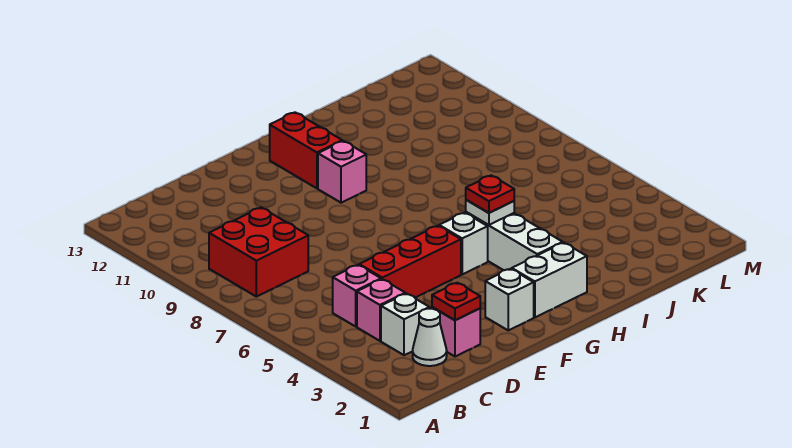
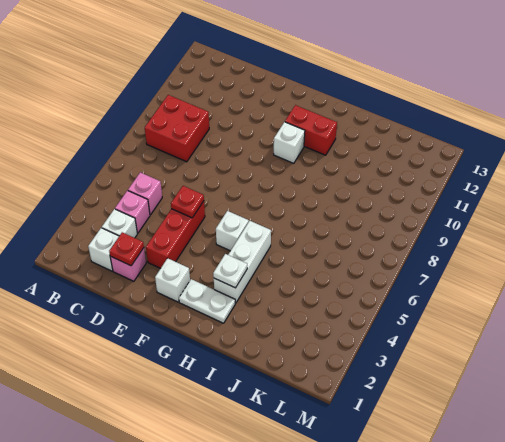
white 1x1 cone [413,309,447,366] -> white 1x1 brick [88,228,119,271]
red 1x3 brick [359,226,461,298] -> red 1x3 brick turned to [146,201,205,268]
white 1x2 brick [512,243,587,317] -> white 1x2 plate [179,279,235,323]
pink 1x1 brick [318,141,366,203] -> white 1x1 brick [274,122,305,163]
red 1x2 brick [270,112,342,188] -> red 1x2 brick turned to [285,105,337,155]
white 1x1 plate [466,200,514,225] -> white 1x1 plate moved to [213,254,247,288]
red 1x1 plate [466,175,514,213] -> red 1x1 plate moved to [171,186,204,218]

